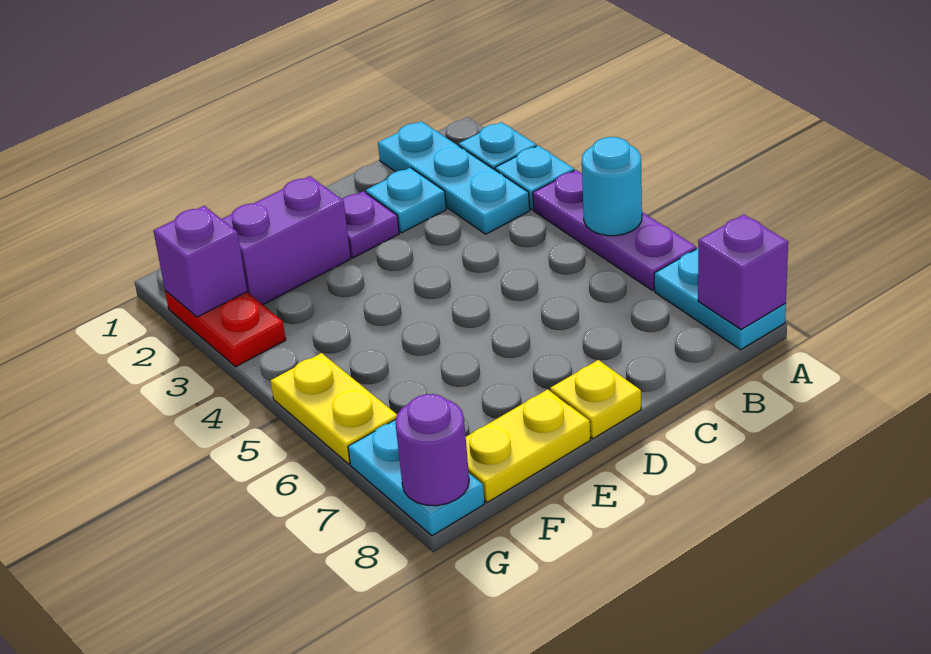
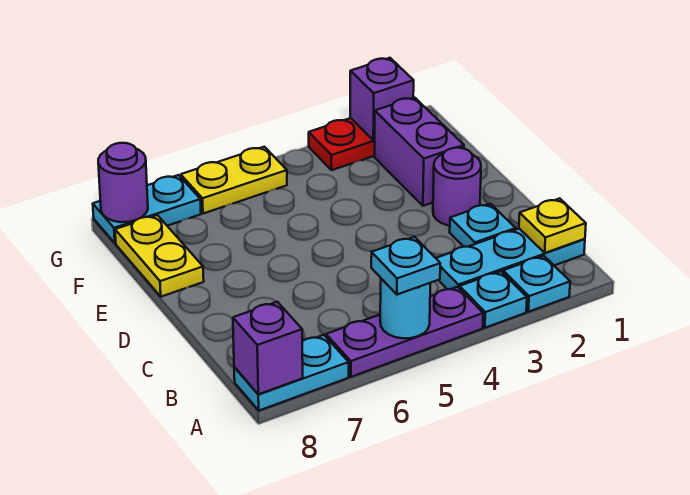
none -> cyan 1x1 plate [371,237,440,295]
purple 1x1 plate [342,191,399,258] -> purple 1x1 round brick [433,148,481,226]
yellow 1x1 plate [550,360,641,439] -> yellow 1x1 plate moved to [519,198,586,253]

